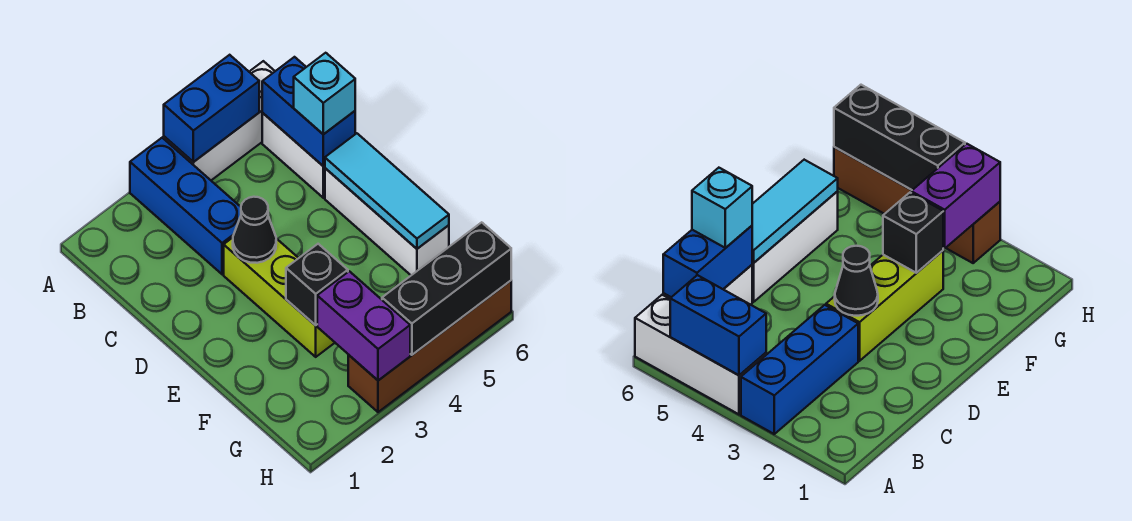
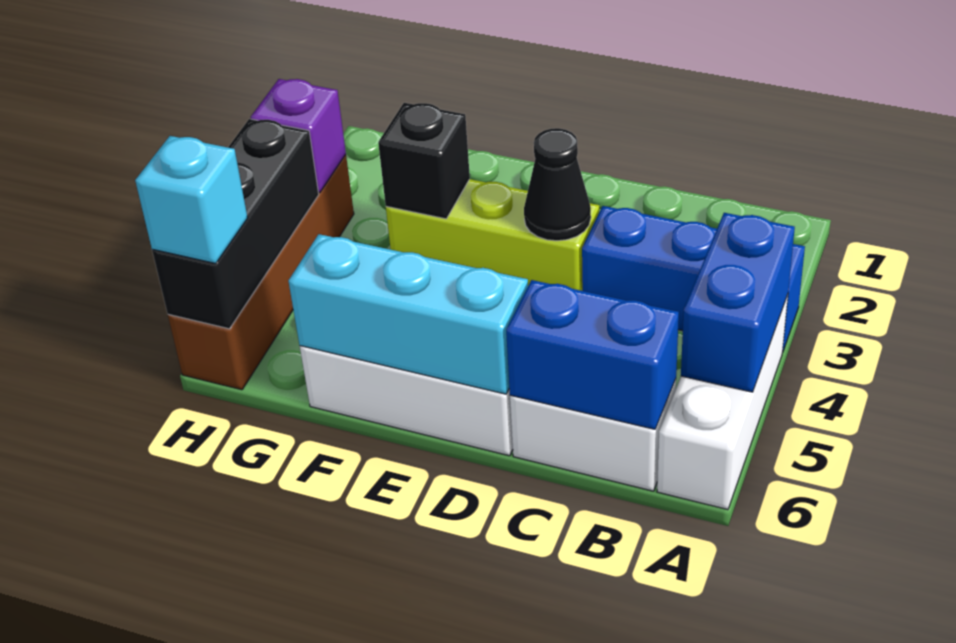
cyan 1x1 brick [294,53,355,134] -> cyan 1x1 brick moved to [135,136,248,264]
cyan 1x3 tile [325,133,449,249] -> cyan 1x3 brick [288,234,528,394]
purple 1x2 brick [317,271,410,380] -> purple 1x1 brick [251,79,346,193]

